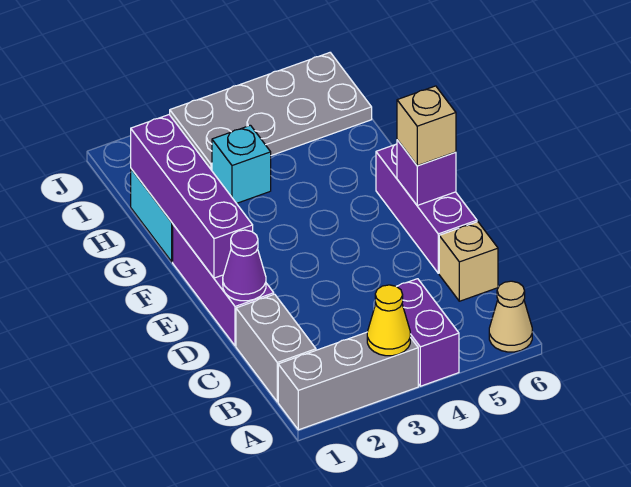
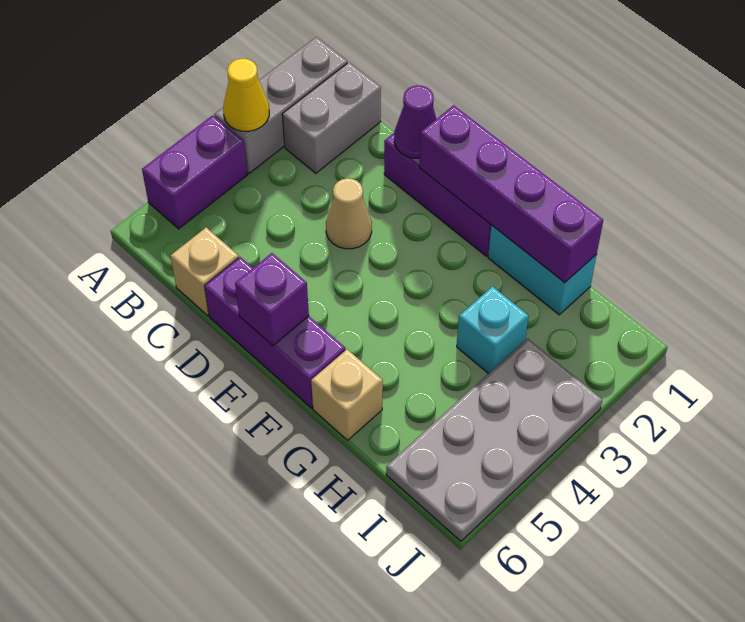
purple 1x2 brick [396,279,459,386] -> purple 1x2 brick turned to [142,115,247,229]
tan 1x1 cone [489,281,532,352] -> tan 1x1 cone moved to [326,178,372,249]
grey 1x2 brick [236,294,316,402] -> grey 1x2 brick turned to [282,62,381,173]
tan 1x1 brick [397,86,456,166] -> tan 1x1 brick moved to [311,349,383,440]

